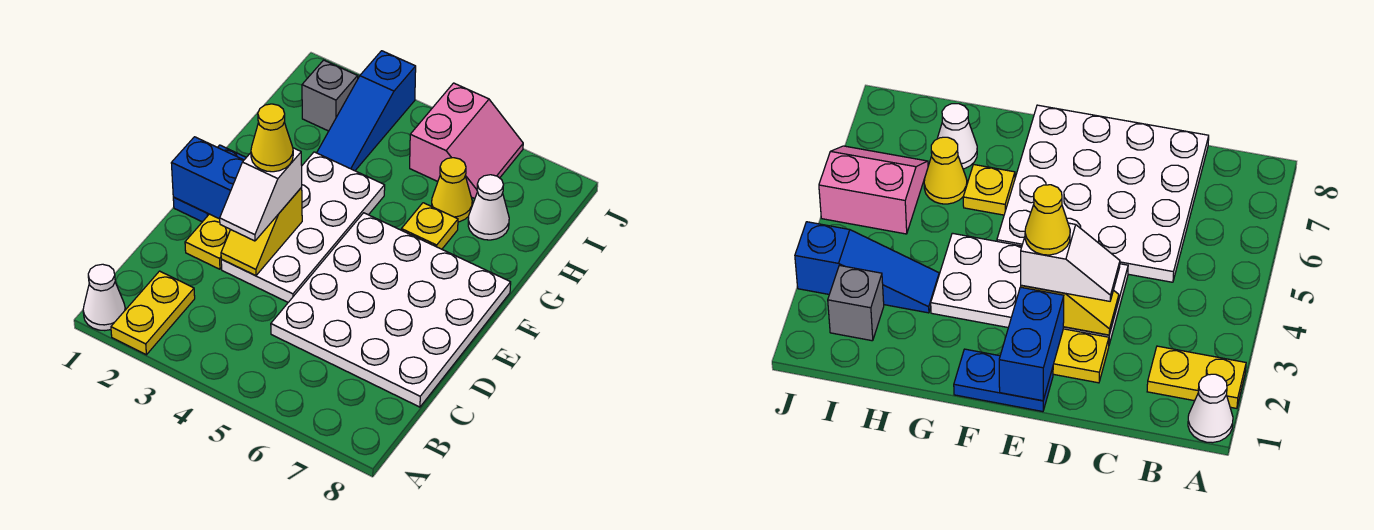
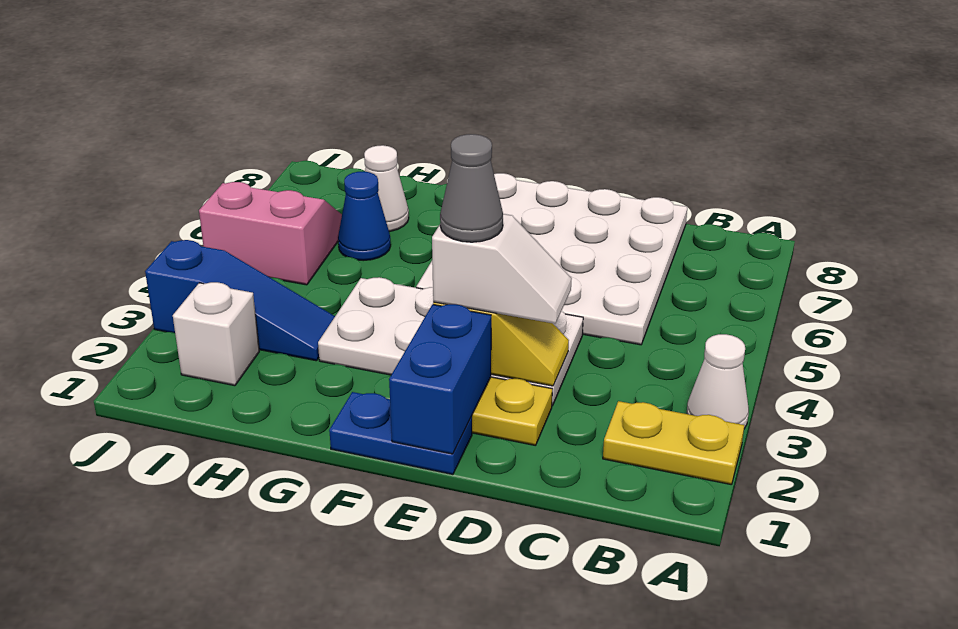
white 1x1 cone [83,264,125,331] -> white 1x1 cone moved to [687,334,749,429]
yellow 1x1 cone [251,104,293,172] -> grey 1x1 cone [440,134,503,242]
yellow 1x1 plate [401,203,458,249] -> none
yellow 1x1 cone [431,158,472,222] -> blue 1x1 cone [338,171,391,261]
grey 1x1 brick [302,60,358,131] -> white 1x1 brick [173,282,259,386]

